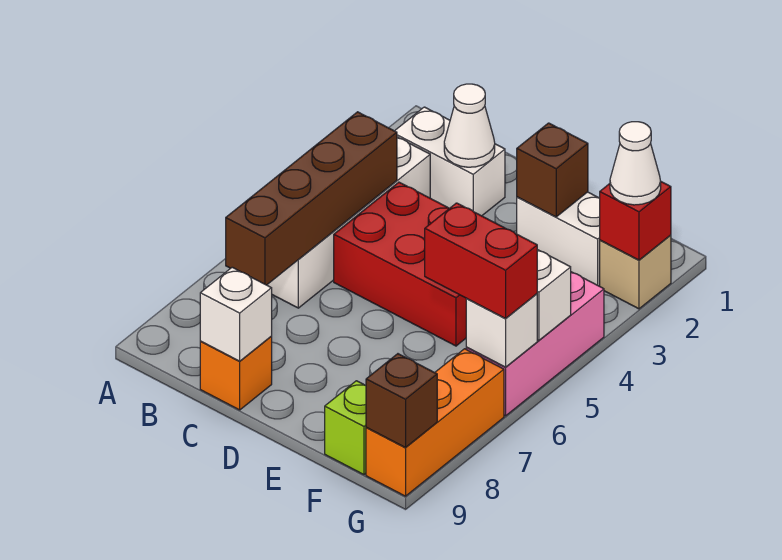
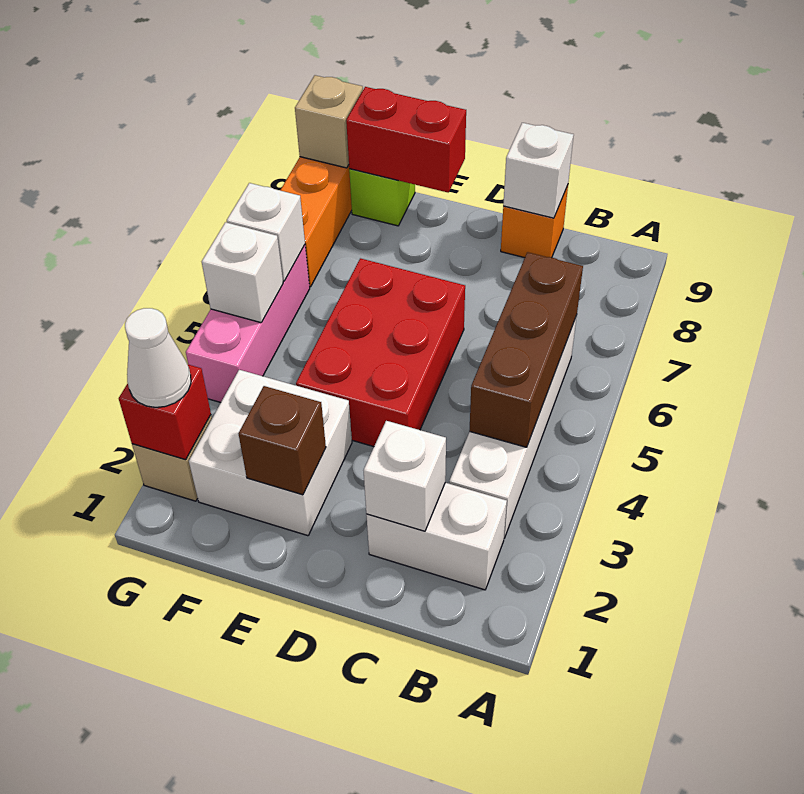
brown 1x4 brick [226,112,397,285] -> brown 1x3 brick [469,252,583,447]
white 1x1 cone [444,84,495,167] -> white 1x1 brick [363,421,446,531]
red 2x3 brick [334,182,466,346] -> red 2x3 brick turned to [296,258,465,447]
white 1x2 brick [517,192,600,286] -> white 2x2 brick [189,370,352,536]
red 1x2 brick [425,203,537,318] -> red 1x2 brick moved to [346,87,466,193]
brown 1x1 brick [366,354,437,448] -> tan 1x1 brick [295,75,363,168]

